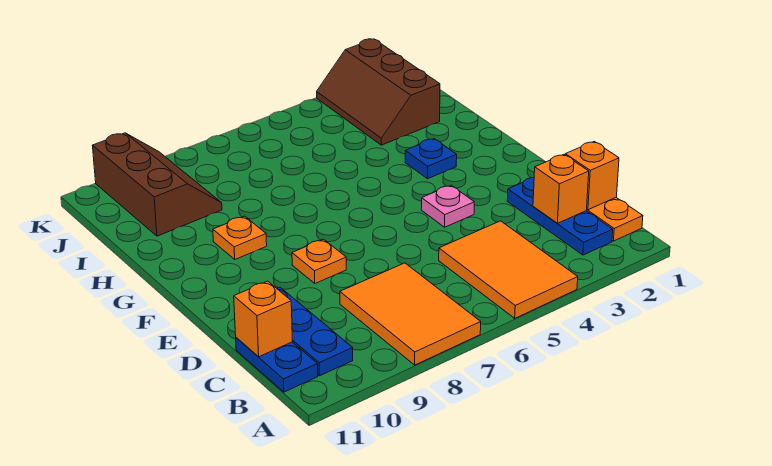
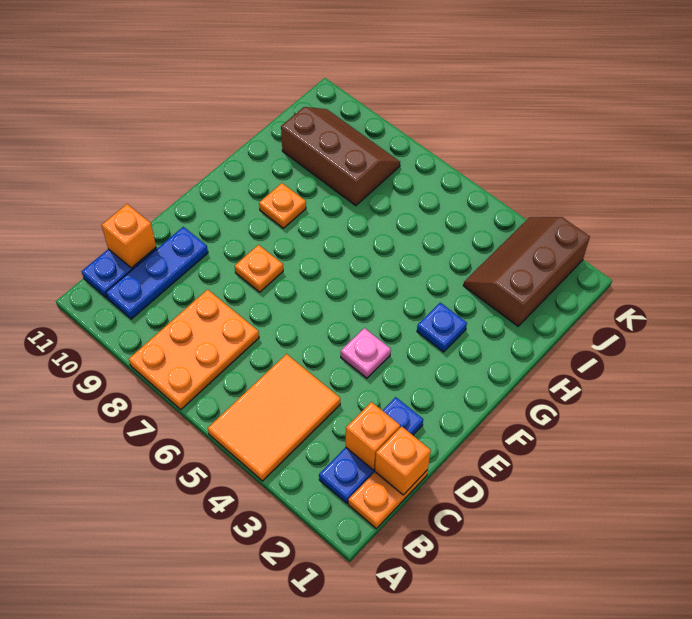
orange 2x3 tile [340,263,481,365] -> orange 2x3 plate [129,289,259,409]
brown 2x3 slope [93,133,222,236] -> brown 2x3 slope turned to [281,107,400,206]

